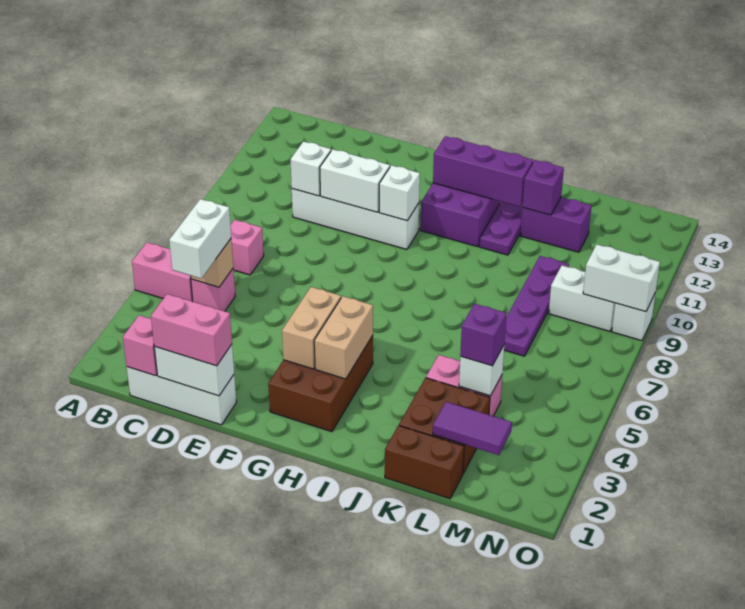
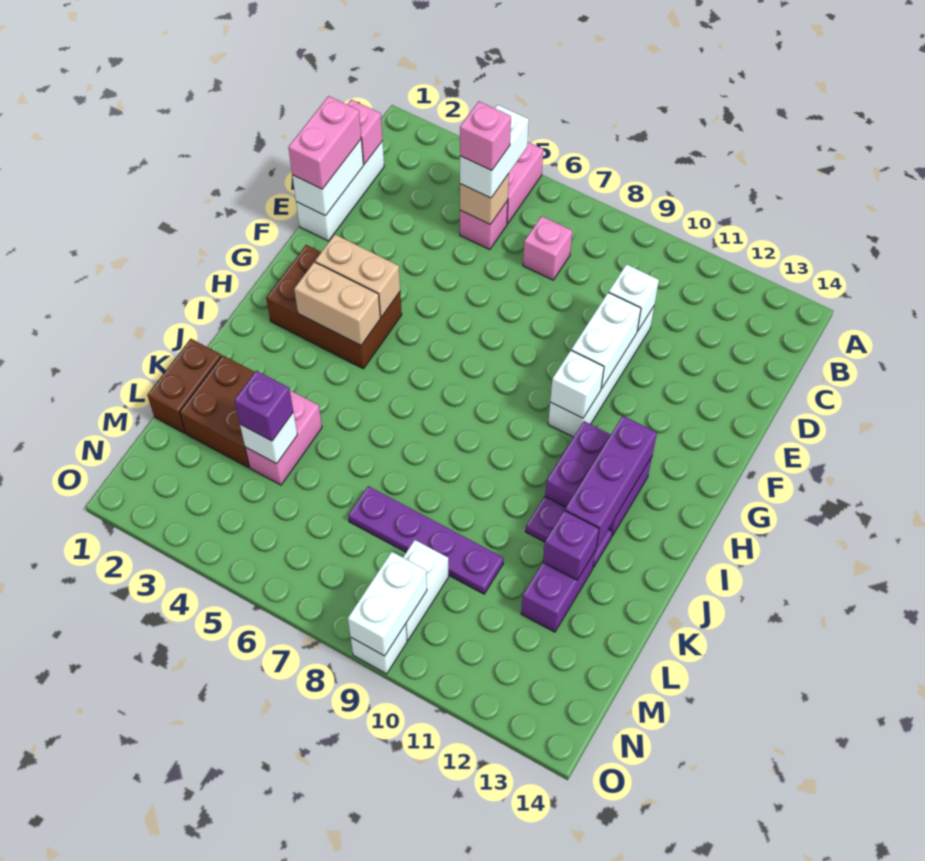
white 1x2 brick [169,199,231,278] -> white 1x2 brick turned to [460,105,529,198]
none -> pink 1x1 brick [460,101,511,171]
purple 1x2 tile [433,402,512,455] -> none

